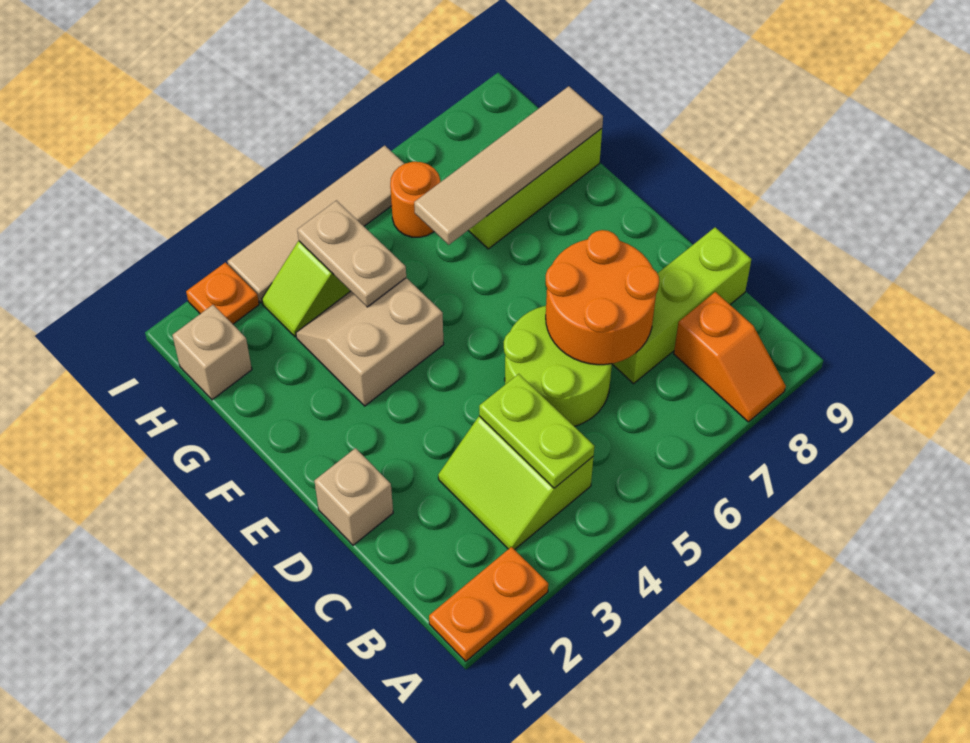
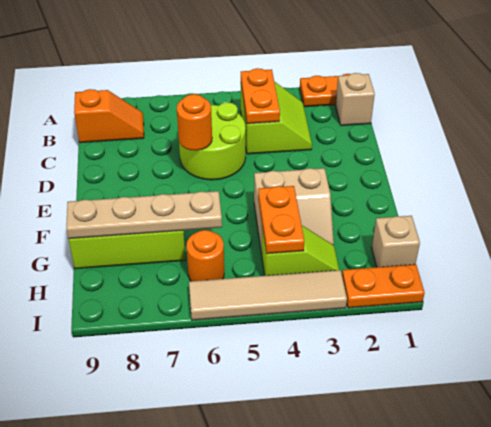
orange 1x2 slope [674,292,786,422] -> orange 1x2 slope turned to [74,89,144,143]
lime 1x2 plate [479,374,594,488] -> orange 1x2 plate [241,68,280,124]
orange 2x2 round brick [546,230,659,365] -> orange 1x1 round brick [177,94,212,151]
lime 1x3 brick [612,227,751,384] -> none
tan 1x1 brick [314,448,393,545] -> tan 1x1 brick moved to [335,73,375,126]
tan 1x2 plate [297,201,406,307] -> orange 1x2 plate [258,186,304,254]
tan 1x4 tile [414,86,603,245] -> tan 1x4 plate [66,191,222,239]
orange 1x1 plate [186,262,259,324] -> orange 1x2 plate [342,264,425,308]

